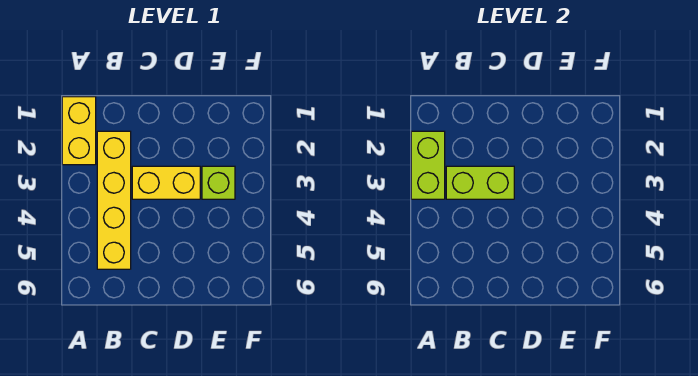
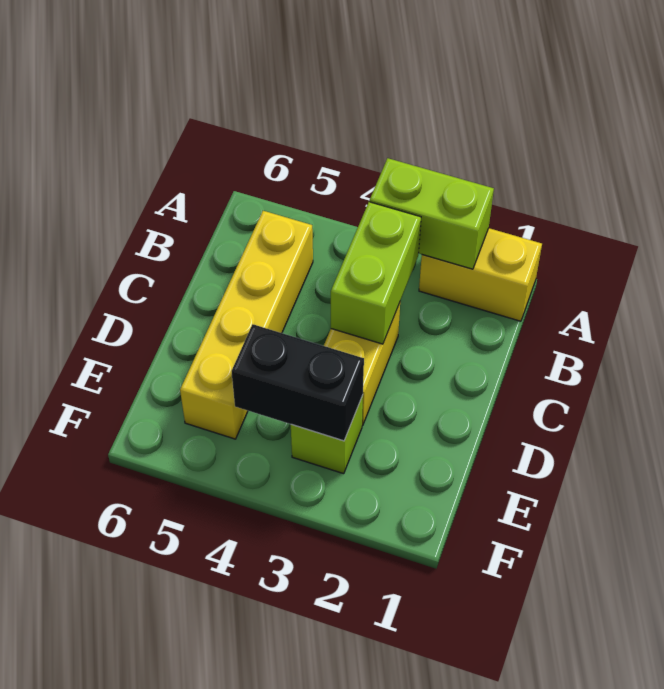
yellow 1x4 brick [97,131,131,269] -> yellow 1x4 brick turned to [180,211,313,439]
none -> black 1x2 brick [232,324,364,441]

